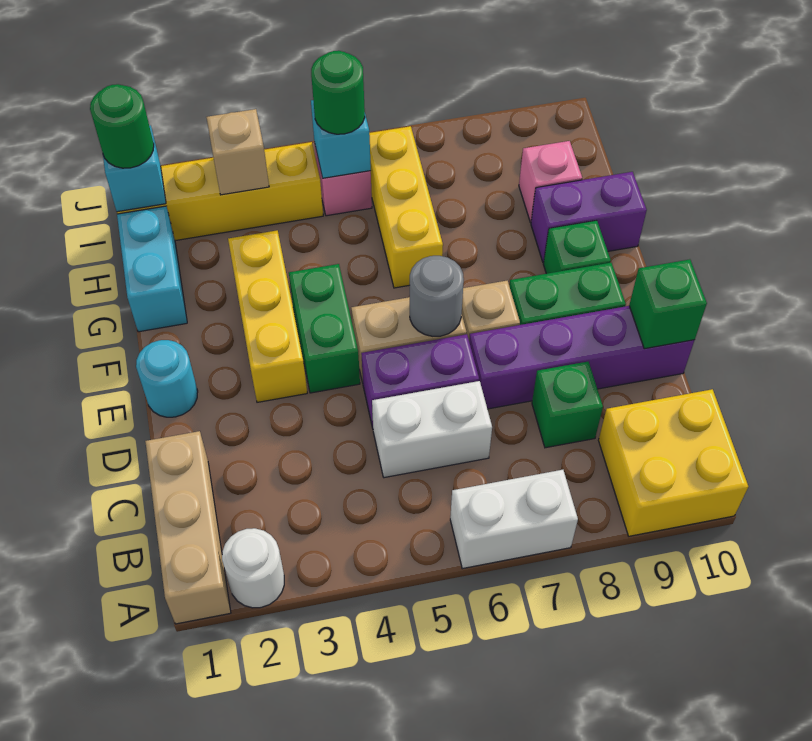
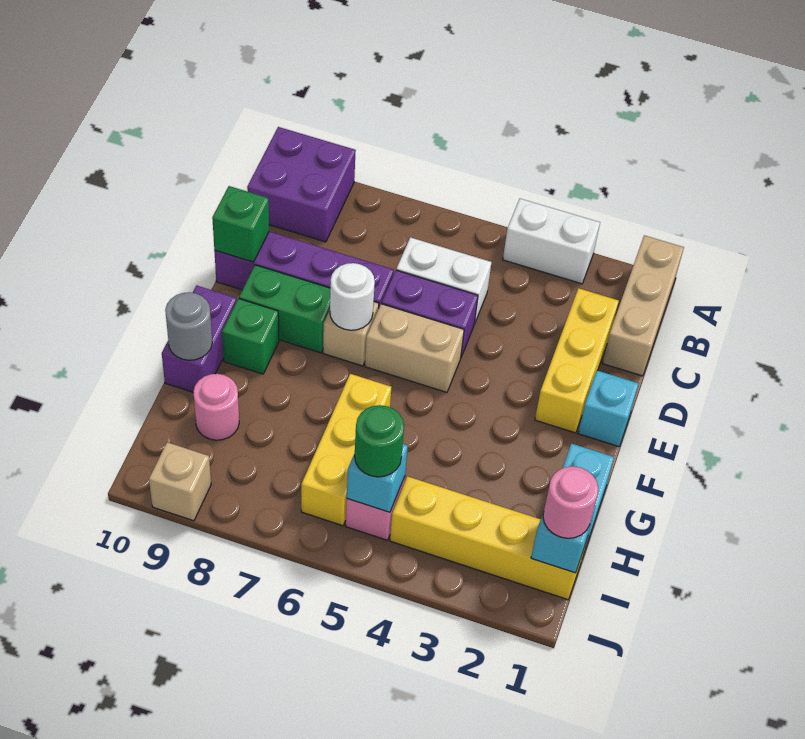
white 1x1 round brick [222,528,284,608] -> white 1x1 round brick moved to [330,263,375,330]
white 1x2 brick [450,470,578,569] -> white 1x2 brick moved to [503,199,600,284]
yellow 2x2 brick [598,389,748,536] -> purple 2x2 brick [247,127,356,242]
green 1x1 brick [532,362,603,448] -> none
cyan 1x1 round brick [136,340,198,417] -> cyan 1x1 brick [578,371,639,447]
yellow 1x3 brick [228,230,307,402] -> yellow 1x3 brick moved to [535,288,619,433]
green 1x2 brick [289,264,360,393] -> none
grey 1x1 round brick [410,256,464,336] -> grey 1x1 round brick moved to [165,292,212,360]
purple 1x2 brick [531,172,647,262] -> purple 1x2 brick turned to [162,286,236,392]
pink 1x1 brick [519,141,582,223] -> pink 1x1 round brick [193,374,239,440]
green 1x1 round brick [90,84,154,168] -> pink 1x1 round brick [543,466,598,538]
tan 1x1 brick [206,109,269,195] -> tan 1x1 brick moved to [149,442,211,521]

